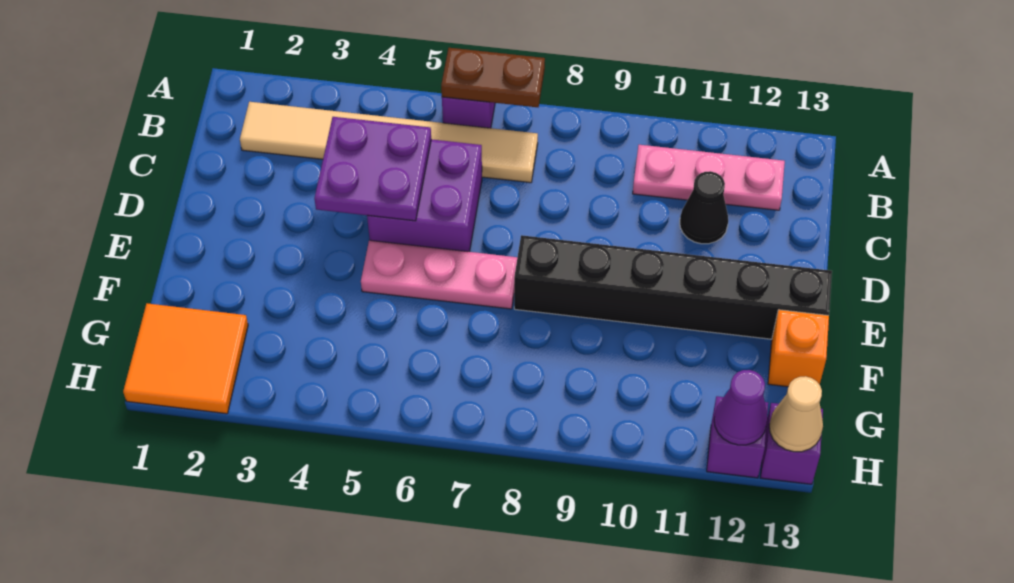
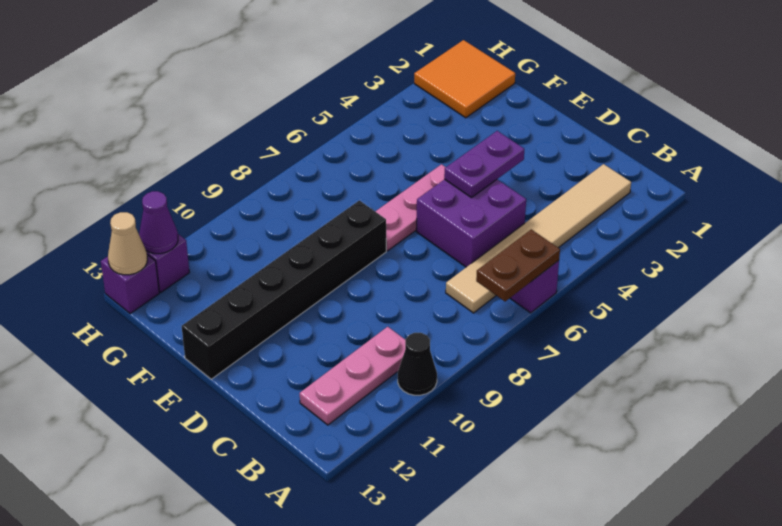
purple 2x2 plate [314,117,431,221] -> purple 1x2 plate [444,131,524,198]
black 1x1 cone [680,171,728,244] -> black 1x1 cone moved to [398,333,437,395]
orange 1x1 brick [768,310,829,387] -> none

